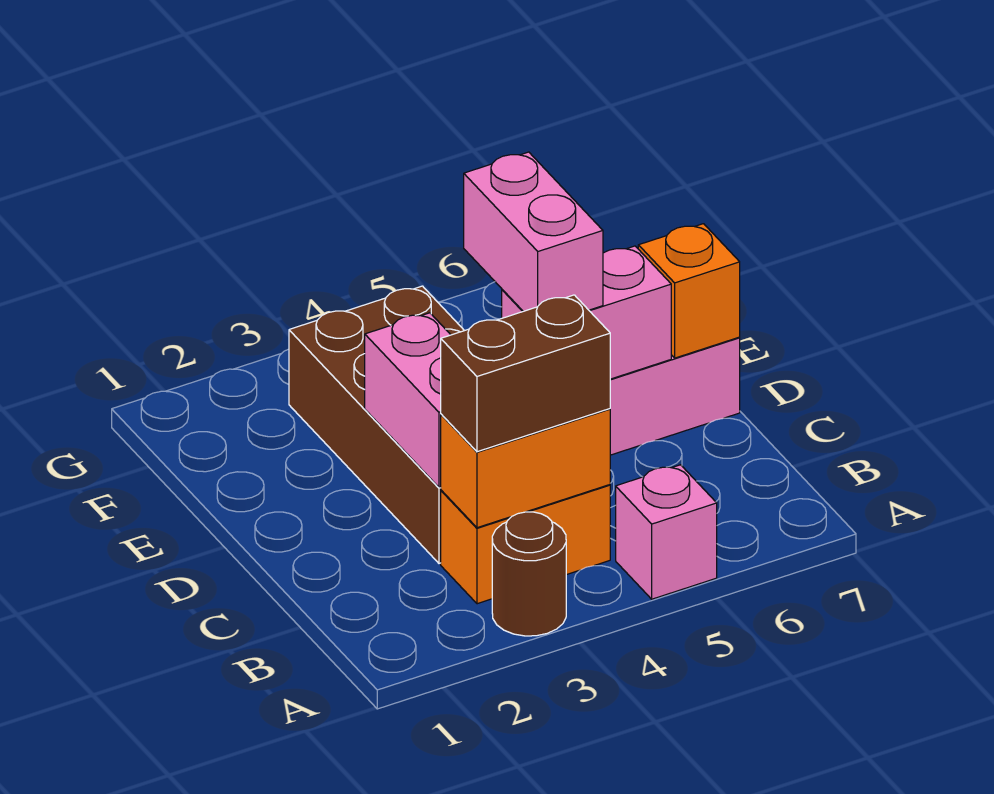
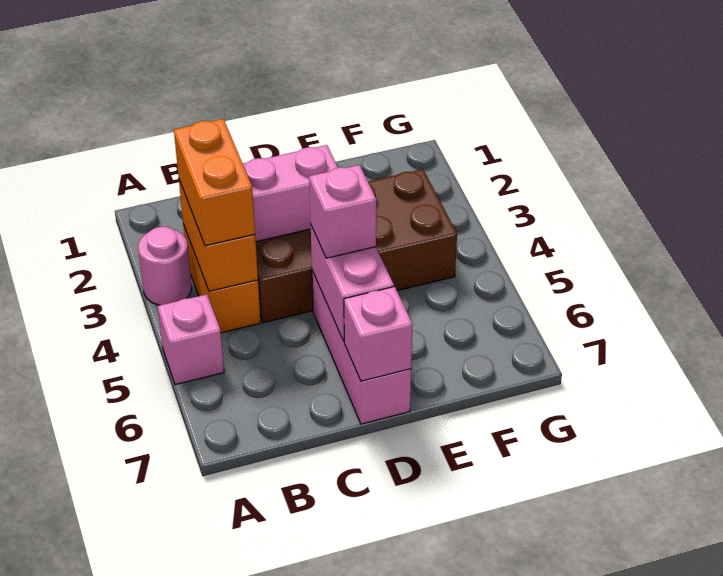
brown 1x1 round brick [492,512,566,636] -> pink 1x1 round brick [138,227,192,305]
brown 1x2 brick [441,295,610,452] -> orange 1x2 brick [174,119,255,246]
pink 1x2 brick [464,152,603,311] -> pink 1x1 brick [309,165,376,258]
orange 1x1 brick [638,224,740,358] -> pink 1x1 brick [344,287,413,381]

